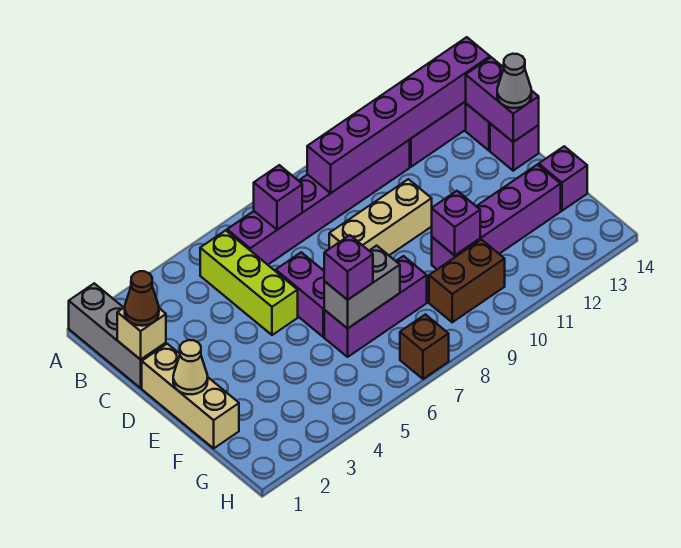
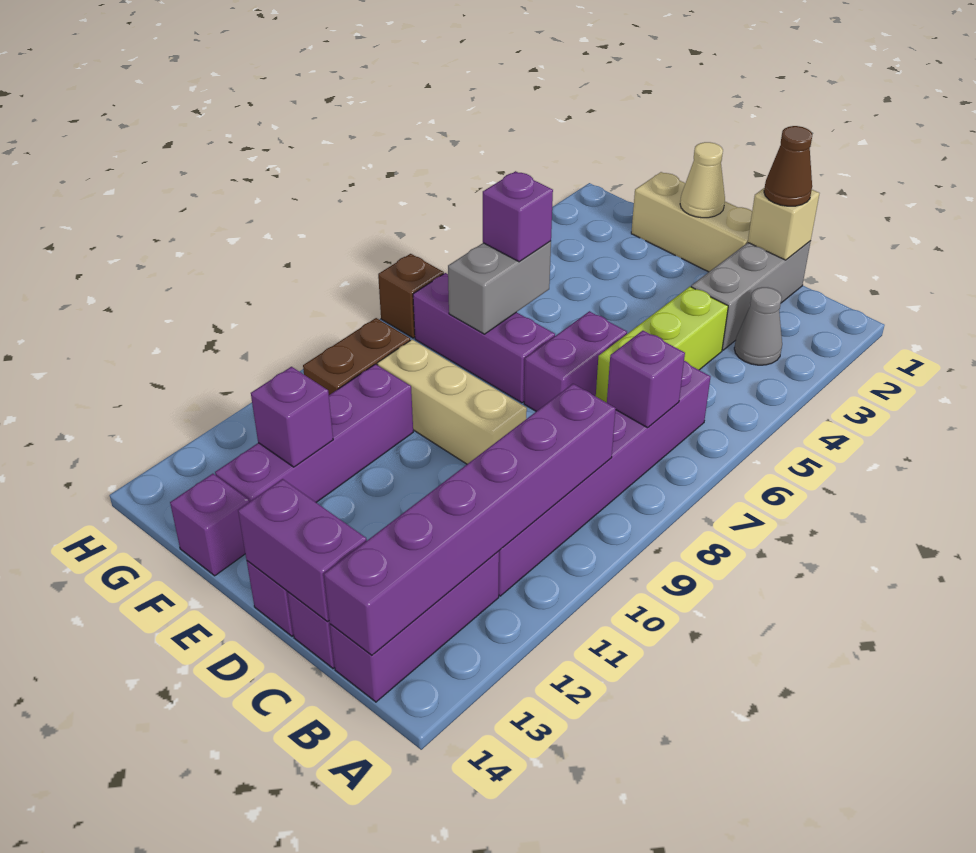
grey 1x3 brick [69,283,166,388] -> grey 1x3 brick turned to [691,241,811,350]
lime 1x3 brick [200,230,298,335] -> lime 1x3 brick turned to [596,287,728,403]
purple 1x2 brick [276,252,324,337] -> purple 1x2 brick turned to [524,311,627,411]
tan 1x3 brick [329,179,432,255] -> tan 1x3 brick turned to [377,340,527,464]
grey 1x1 cone [497,54,531,108] -> grey 1x1 cone moved to [734,287,782,365]
purple 1x3 brick [324,256,427,357] -> purple 1x3 brick turned to [413,273,555,403]
purple 1x1 brick [432,191,480,255] -> purple 1x1 brick moved to [251,367,333,467]

